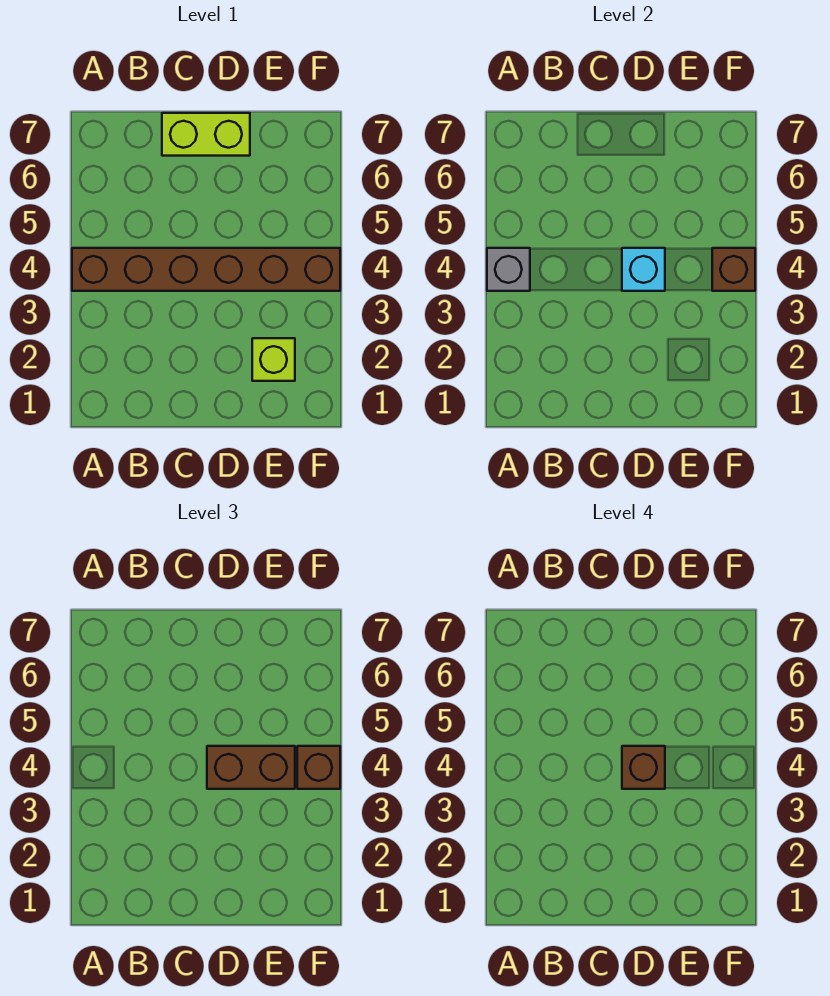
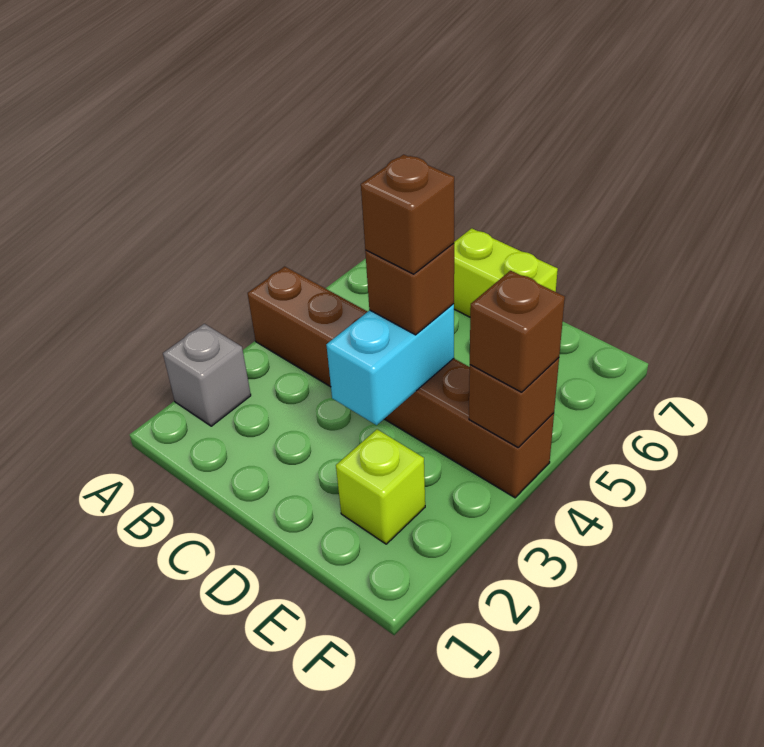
grey 1x1 brick [487,248,530,291] -> grey 1x1 brick moved to [163,324,251,426]
cyan 1x1 brick [622,248,665,291] -> cyan 1x2 brick [326,304,454,425]
brown 1x2 brick [207,746,295,789] -> brown 1x1 brick [365,243,454,335]

